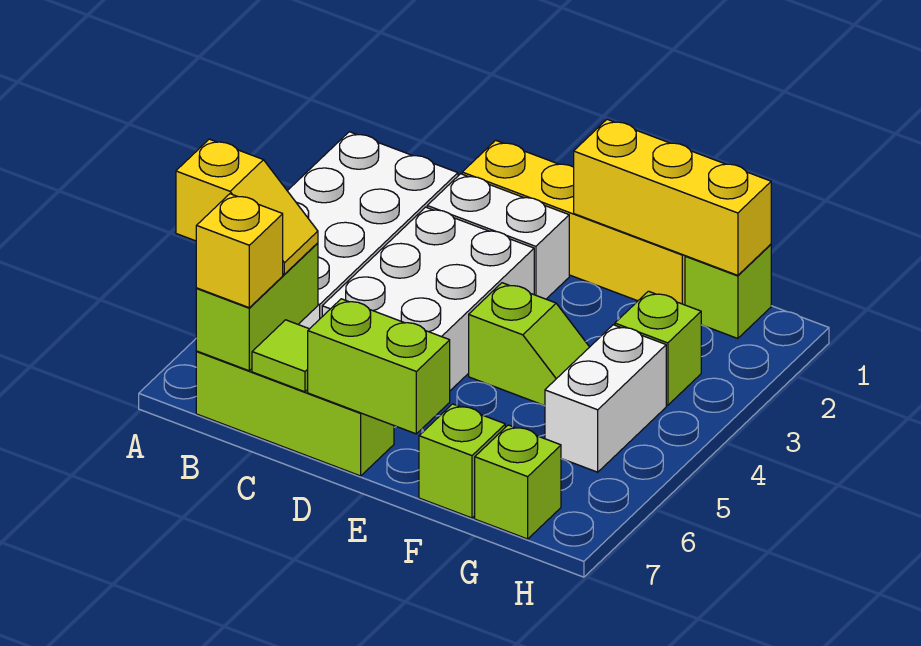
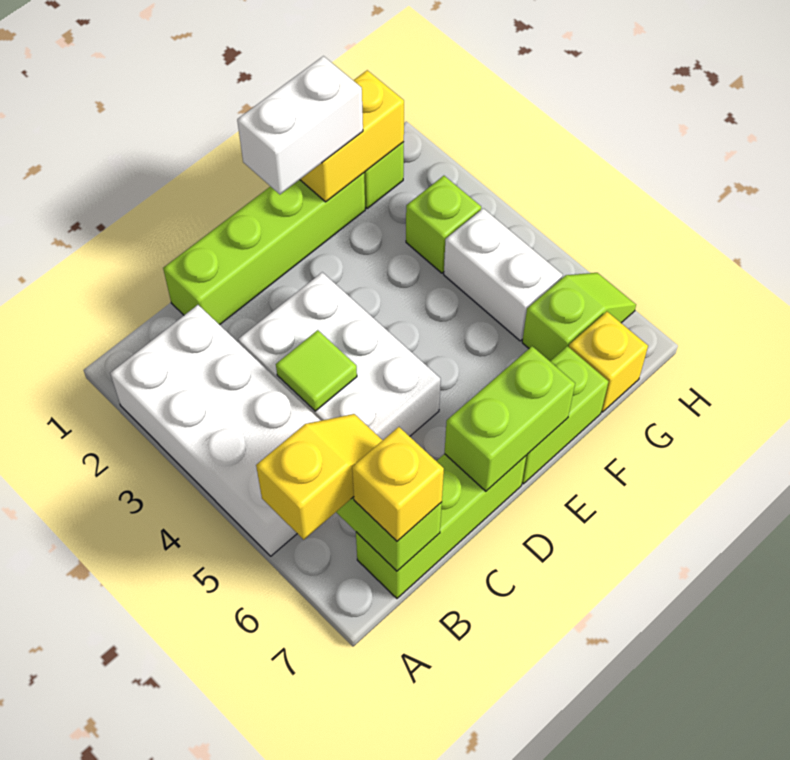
yellow 1x4 brick [462,140,685,305] -> lime 1x4 brick [163,173,365,325]
white 1x2 brick [427,174,569,299] -> white 1x2 brick moved to [237,56,363,194]
lime 1x1 tile [252,320,309,392] -> lime 1x1 tile moved to [276,330,357,411]
yellow 1x3 brick [574,119,771,275] -> yellow 1x2 brick [300,70,404,202]
lime 1x2 slope [469,283,589,406] -> lime 1x2 slope moved to [522,273,636,361]
lime 1x1 brick [419,404,505,518] -> lime 1x2 brick [522,346,608,484]
lime 1x1 brick [475,425,561,539] -> yellow 1x1 brick [569,312,648,412]

